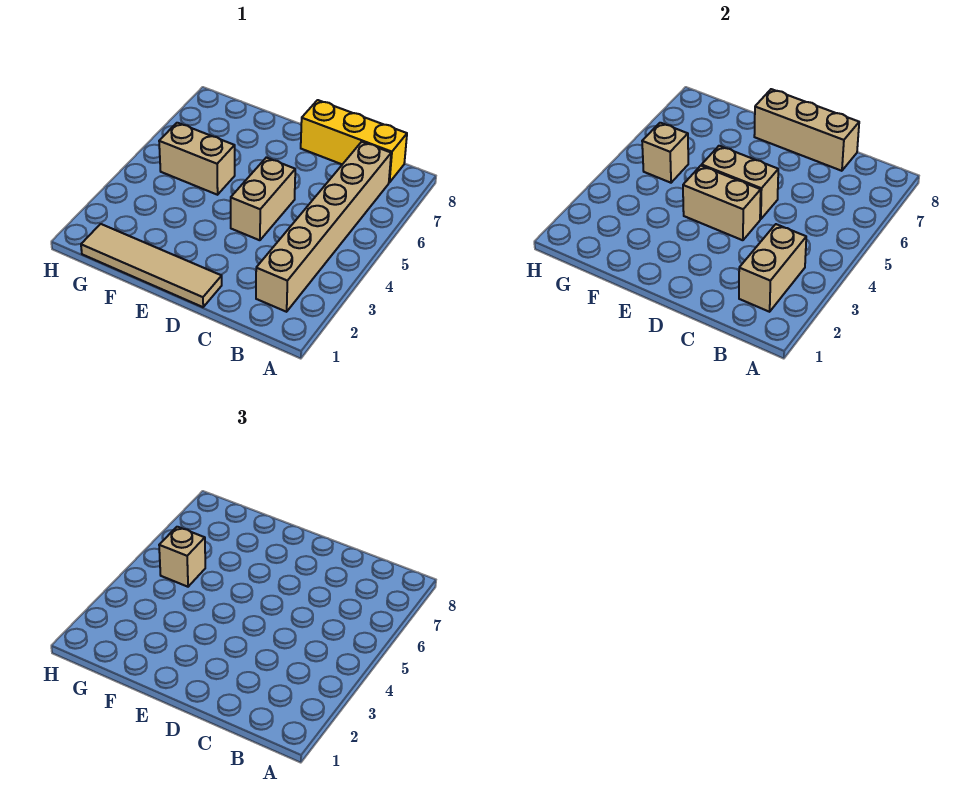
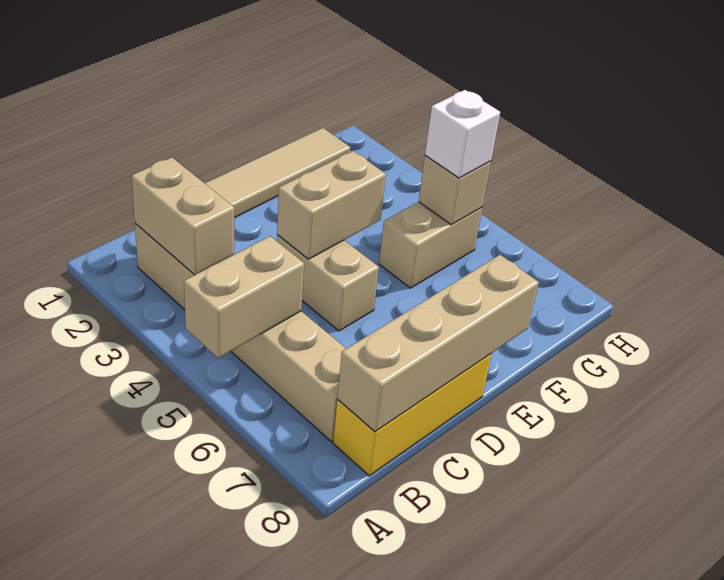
tan 1x3 brick [754,89,859,171] -> tan 1x4 brick [337,255,539,432]
tan 1x2 brick [702,146,778,219] -> tan 1x2 brick moved to [184,236,304,358]
tan 1x1 brick [159,527,205,587] -> white 1x1 brick [425,90,500,178]

